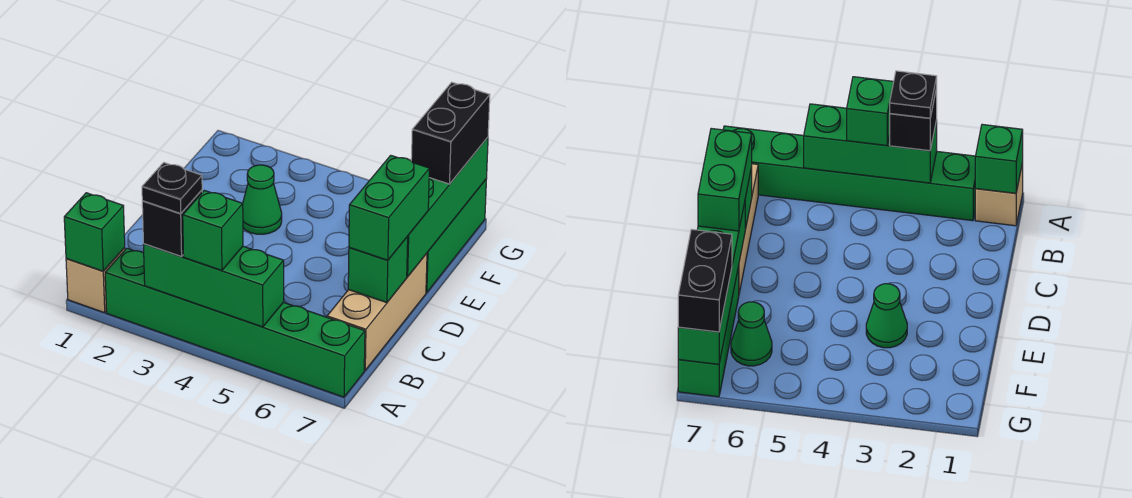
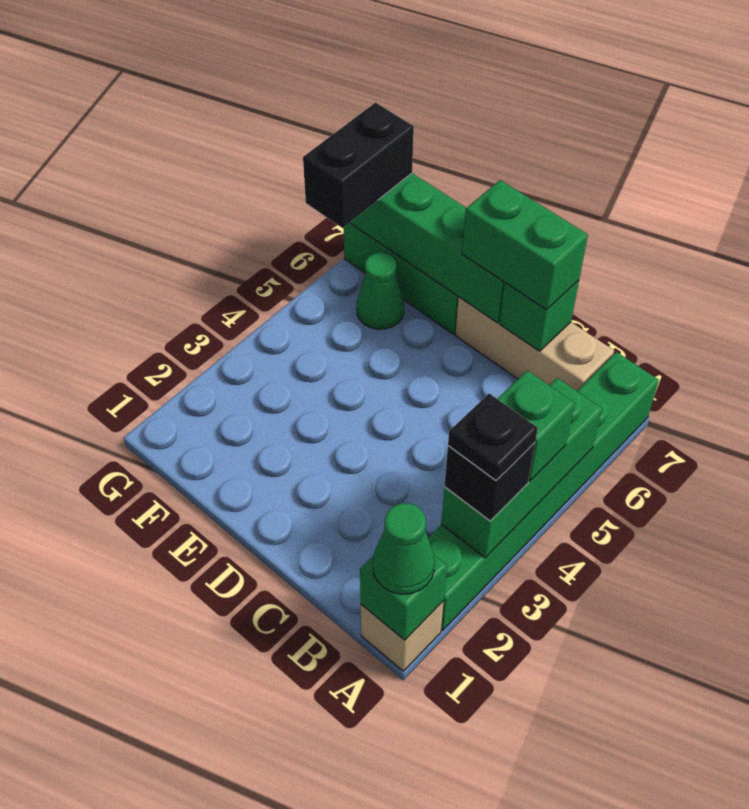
green 1x1 cone [243,165,282,234] -> green 1x1 cone moved to [373,503,435,594]
black 1x2 brick [411,82,490,184] -> black 1x2 brick turned to [303,103,414,228]

